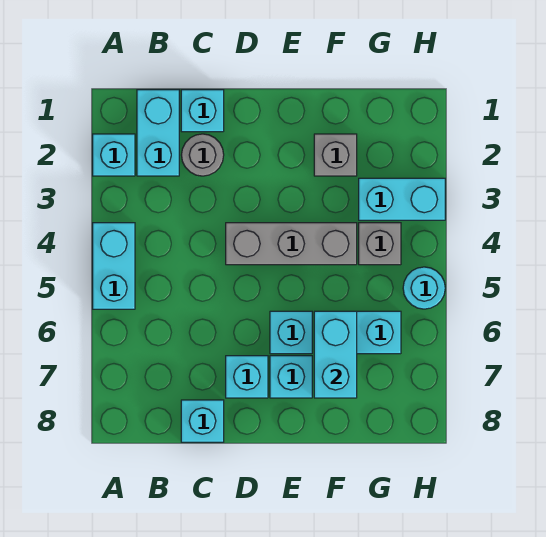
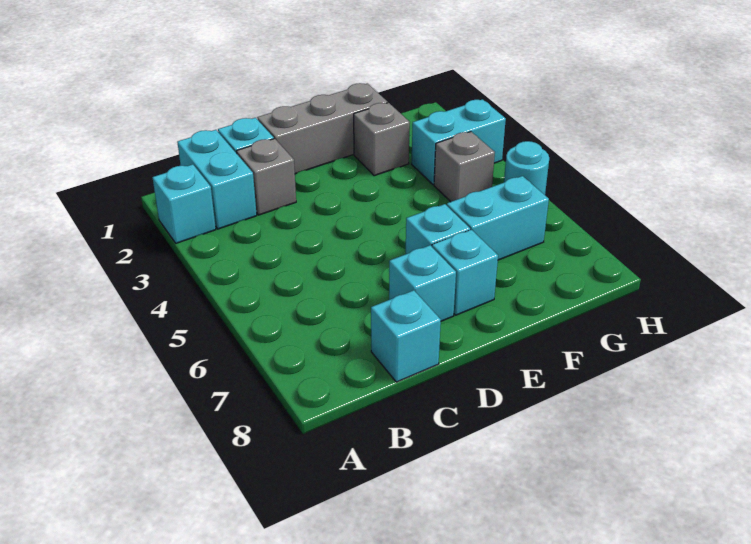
cyan 1x2 brick [93,223,135,309] -> none
grey 1x1 round brick [182,134,224,176] -> grey 1x1 brick [237,139,296,215]
grey 1x3 brick [226,223,357,265] -> grey 1x3 brick moved to [257,83,388,174]
cyan 1x2 brick [314,311,357,398] -> none

